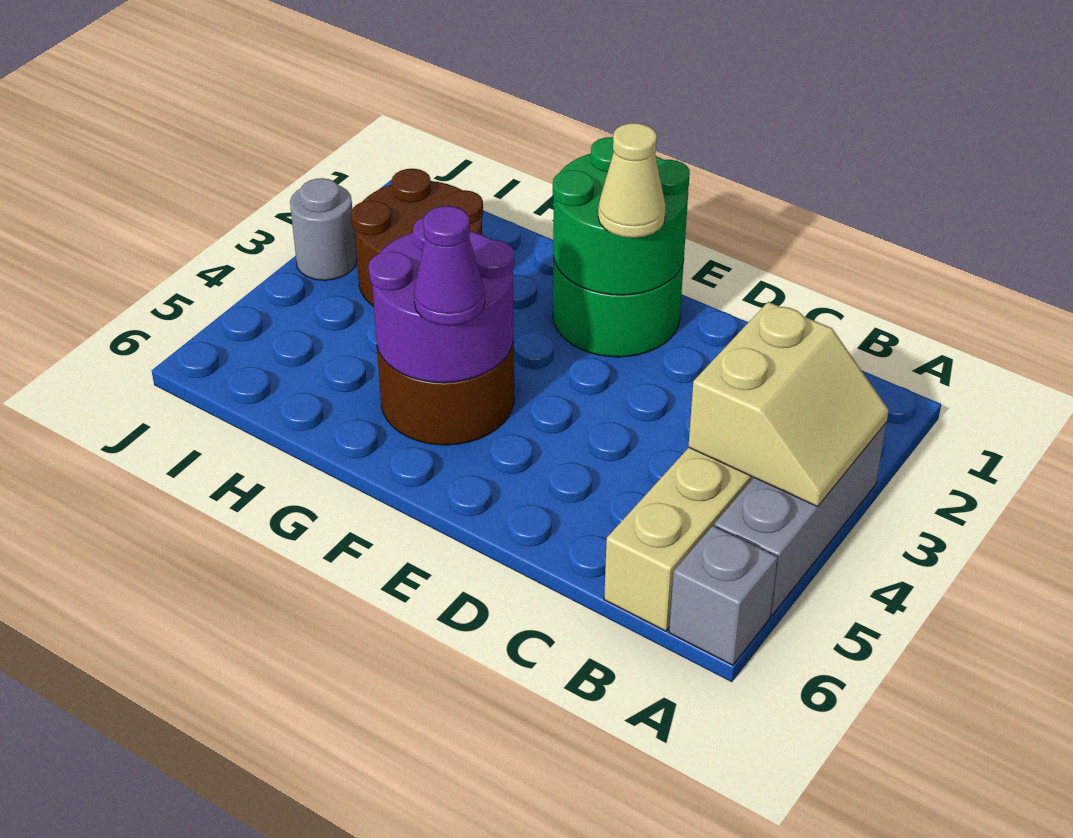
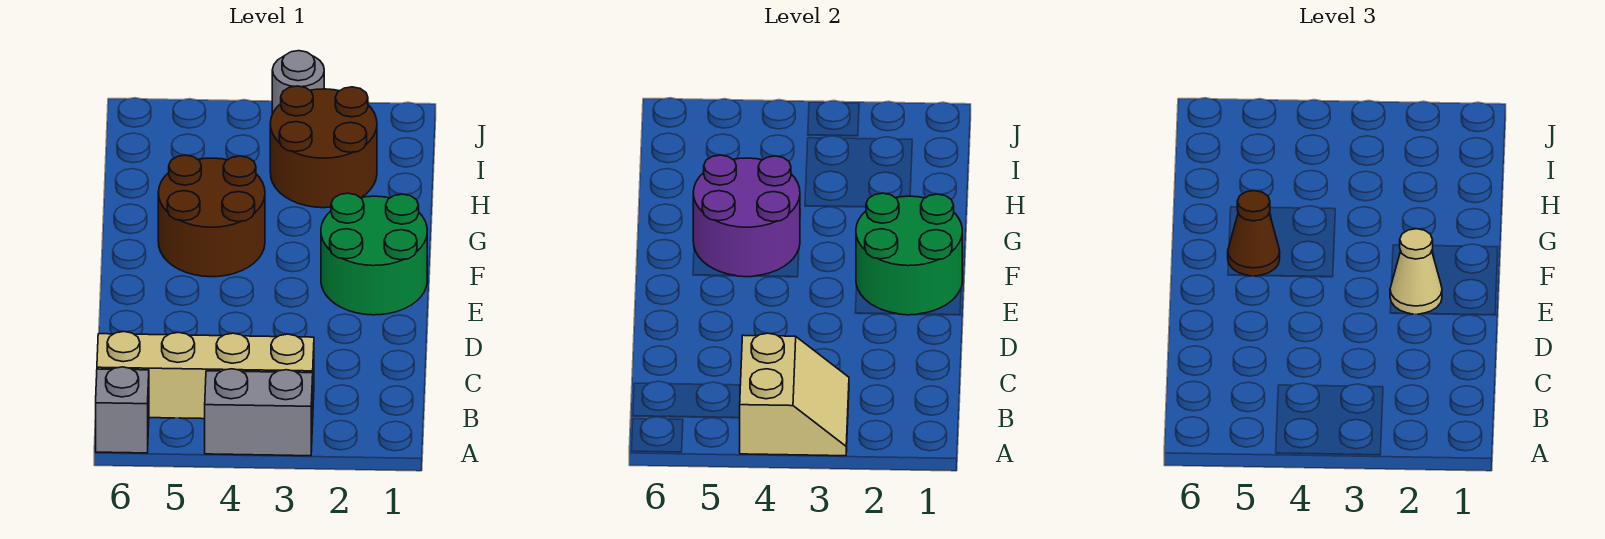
grey 1x3 brick [714,423,886,616] -> grey 1x2 brick [205,369,313,456]
tan 2x2 slope [688,302,889,507] -> tan 2x2 slope turned to [740,333,849,456]
purple 1x1 cone [414,206,485,326] -> brown 1x1 cone [1228,191,1280,276]

